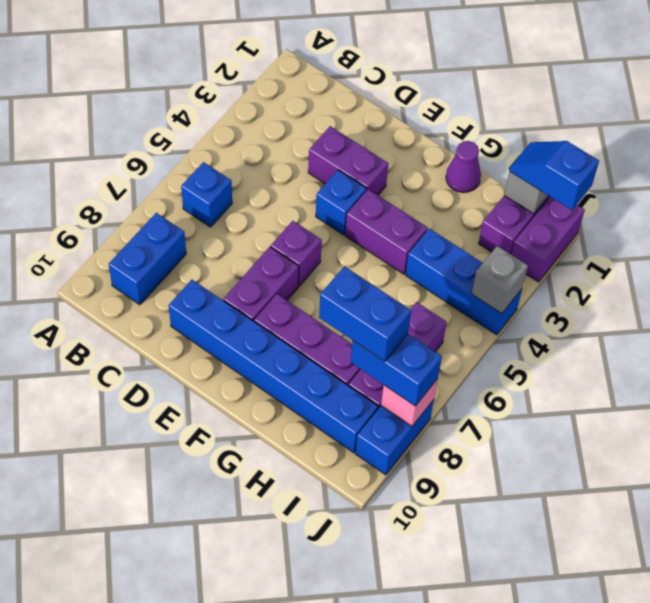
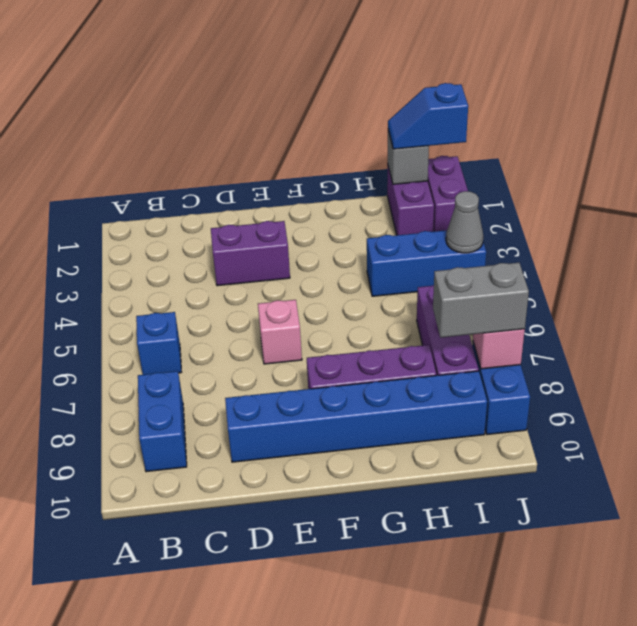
blue 1x1 brick [316,170,366,235] -> none
purple 1x1 brick [271,221,322,286] -> pink 1x1 brick [258,300,302,364]
purple 1x2 brick [223,247,299,321] -> none
purple 1x2 brick [345,189,428,274] -> none
purple 1x1 cone [446,141,481,193] -> none
blue 1x2 brick [319,266,411,362] -> none
blue 1x2 brick [351,334,442,406] -> grey 1x2 brick [433,263,529,338]
grey 1x1 brick [472,246,528,314] -> grey 1x1 cone [446,191,483,253]

